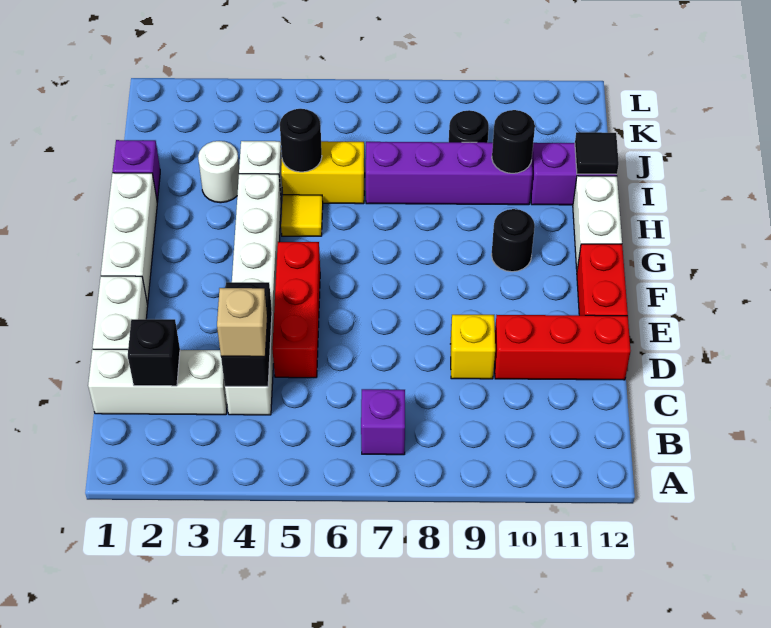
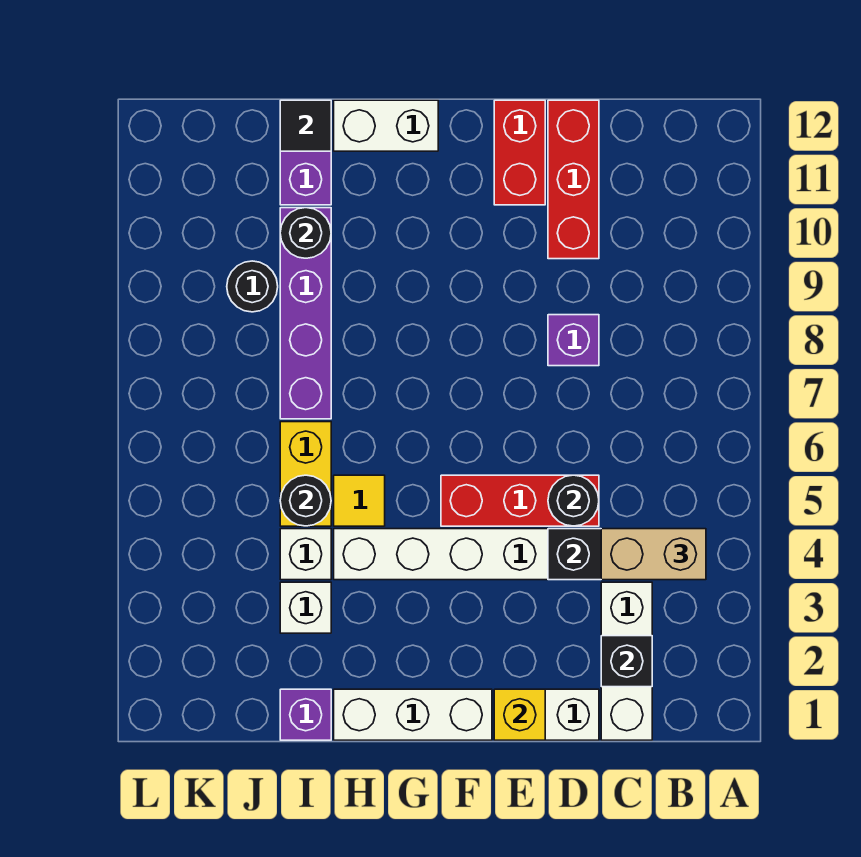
purple 1x1 brick [361,389,405,455] -> purple 1x1 brick moved to [548,315,599,366]
tan 1x1 brick [217,288,267,357] -> tan 1x2 brick [601,529,706,580]
yellow 1x1 brick [451,315,495,379] -> yellow 1x1 brick moved to [494,689,545,740]
red 1x2 brick [577,244,628,316] -> red 1x2 brick turned to [494,100,545,205]
black 1x1 round brick [491,209,535,272] -> black 1x1 round brick moved to [548,475,599,526]
white 1x1 round brick [198,141,239,203] -> white 1x1 brick [280,582,331,633]

